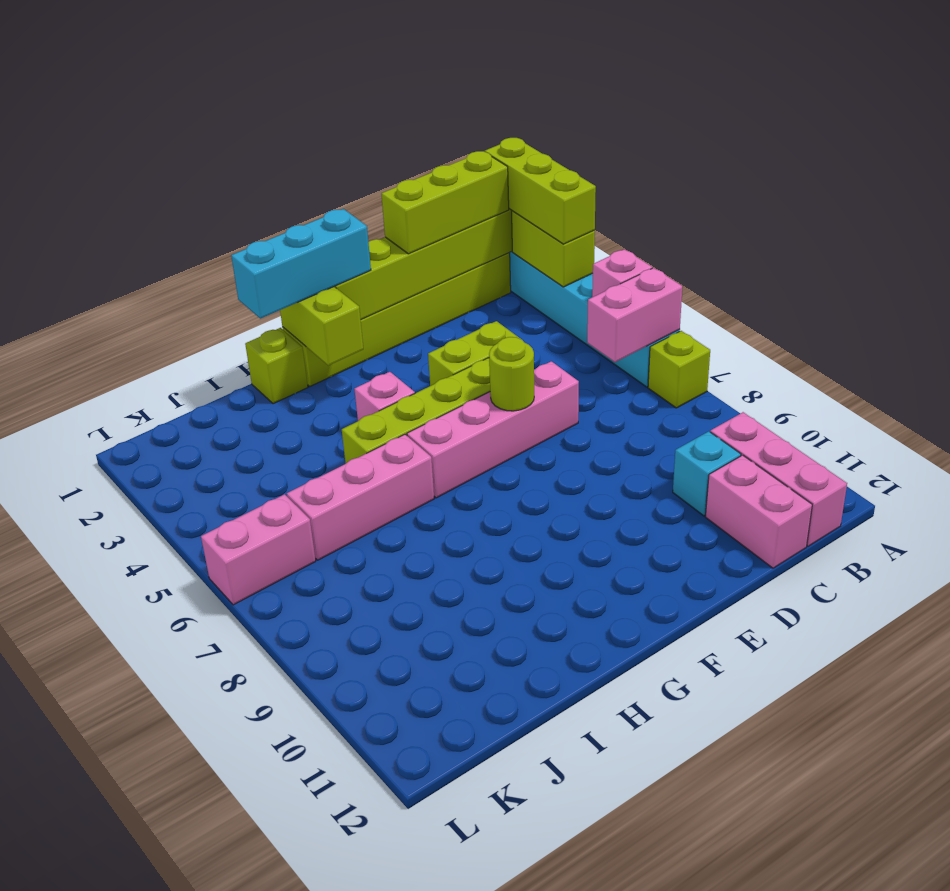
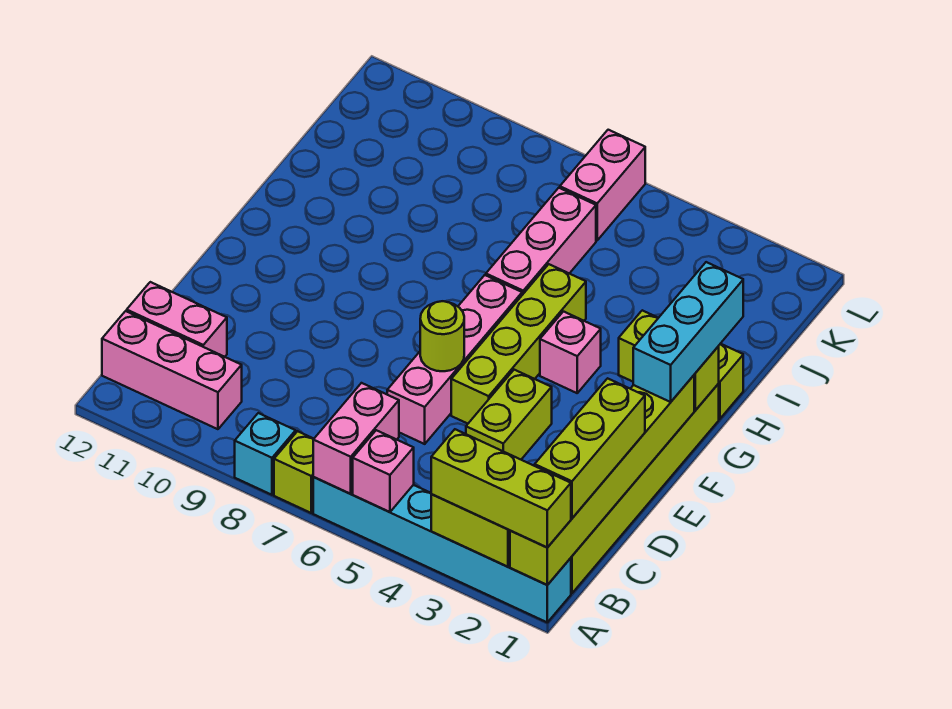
cyan 1x1 brick [673,431,741,516] -> cyan 1x1 brick moved to [235,413,296,495]

